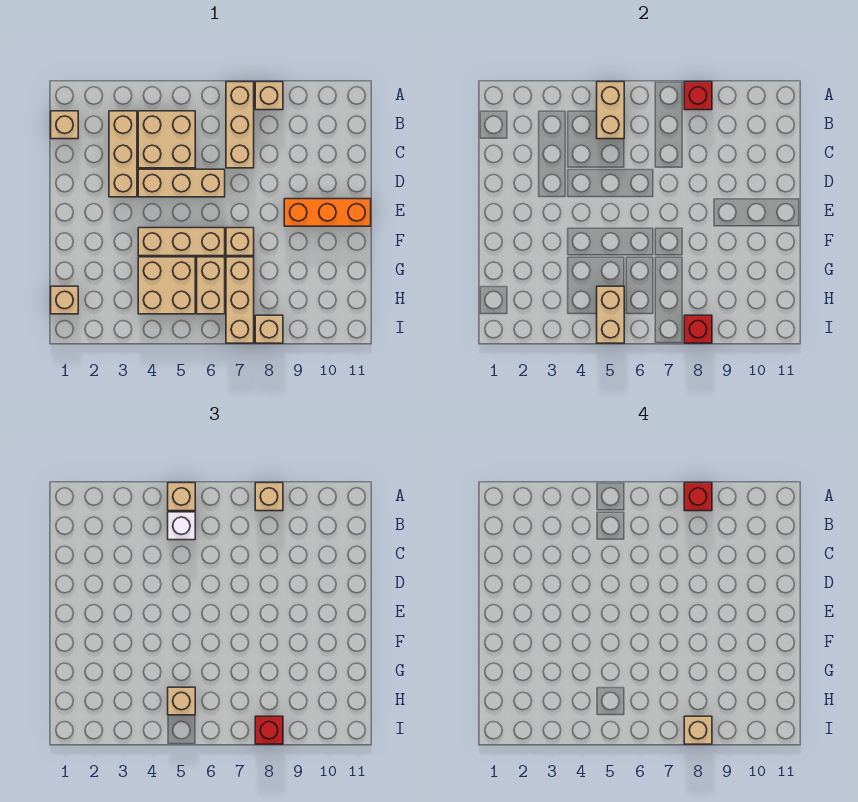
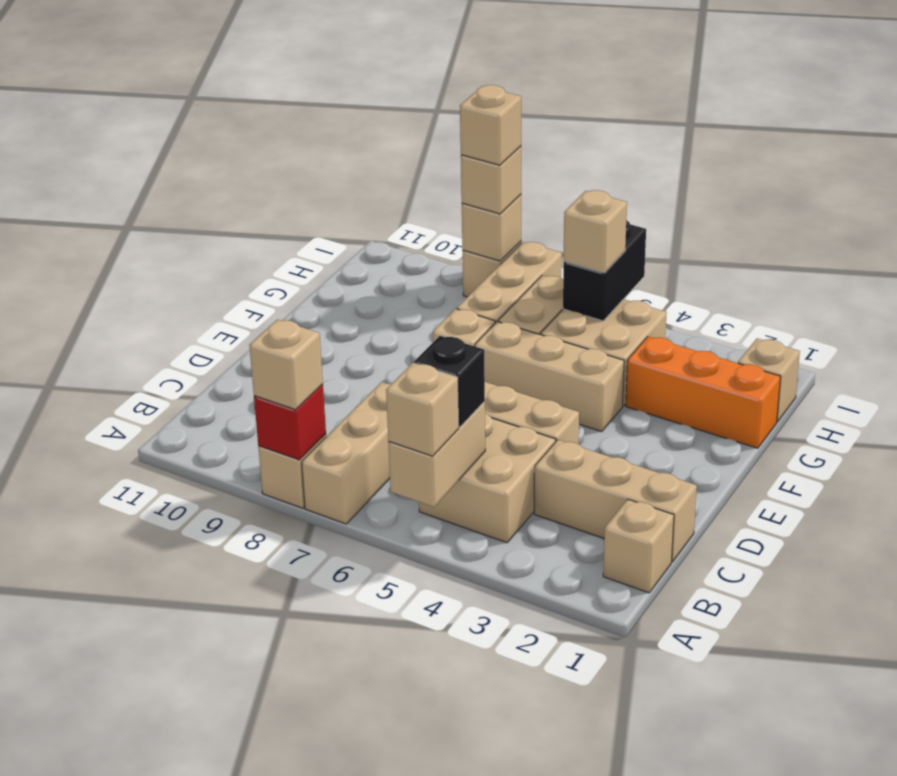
red 1x1 brick [684,483,712,511] -> none
tan 1x3 brick [109,111,137,197] -> tan 1x3 brick turned to [534,440,697,562]
white 1x1 brick [168,512,195,540] -> black 1x1 brick [414,336,485,427]
orange 1x3 brick [284,199,371,226] -> orange 1x3 brick moved to [626,337,781,448]
tan 1x2 brick [597,286,624,343] -> black 1x2 brick [563,220,646,321]
red 1x1 brick [684,315,712,343] -> tan 1x1 brick [462,195,521,261]
red 1x1 brick [255,716,283,744] -> tan 1x1 brick [461,146,521,214]

